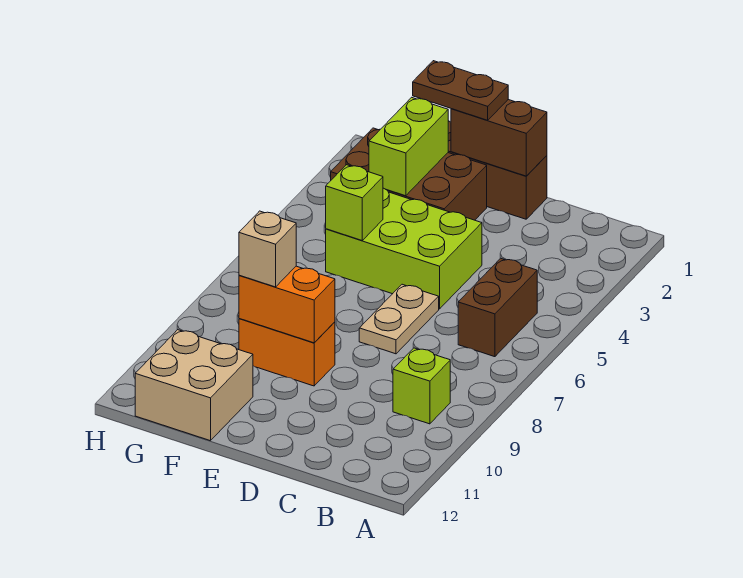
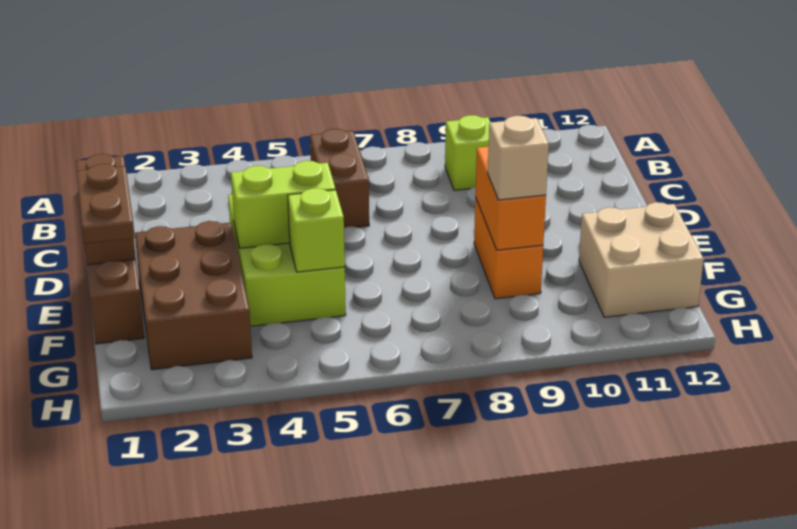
brown 1x2 brick [458,258,537,357] -> brown 1x2 brick turned to [310,129,369,228]
tan 1x2 plate [359,284,439,354] -> none
lime 1x2 brick [369,97,448,196] -> lime 1x2 brick moved to [231,161,336,248]

